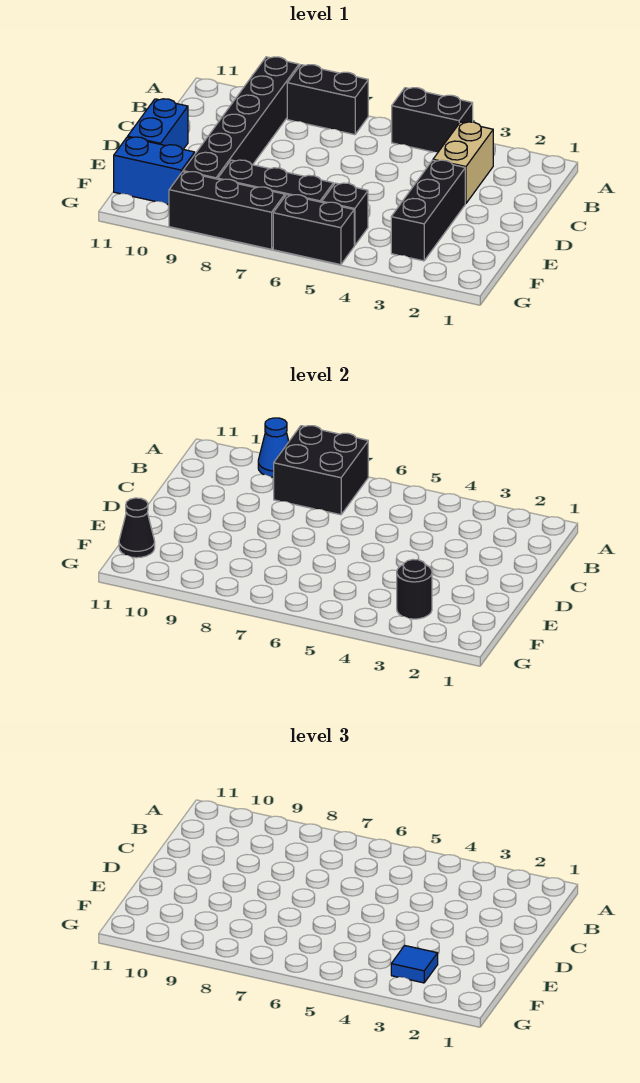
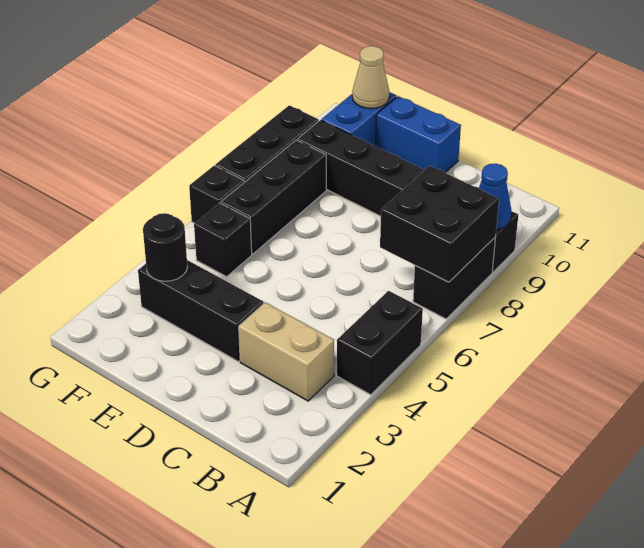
blue 1x1 tile [391,945,438,983] -> none
black 1x1 cone [119,498,155,558] -> tan 1x1 cone [352,46,389,109]
black 1x2 brick [273,195,354,265] -> black 1x1 brick [189,165,244,223]

